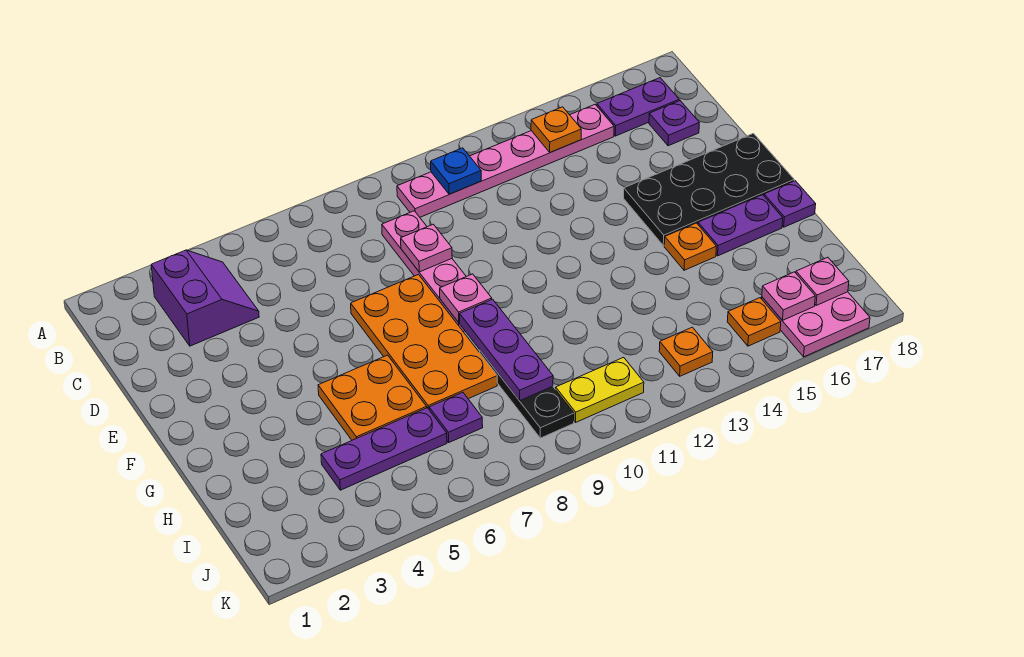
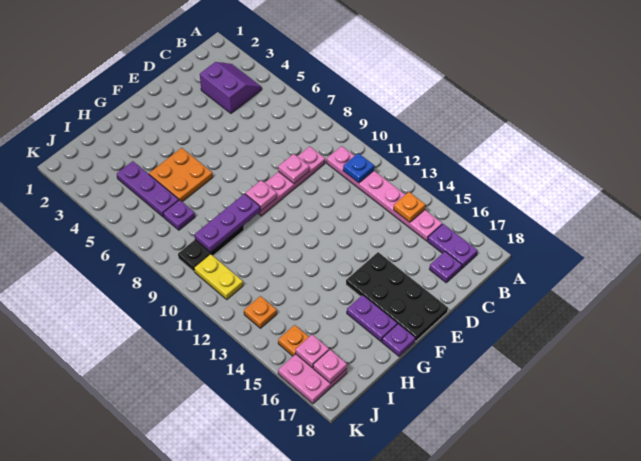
purple 2x2 slope [151,250,259,346] -> purple 2x2 slope turned to [200,62,262,113]
orange 2x4 plate [351,275,497,409] -> none
orange 1x1 plate [664,223,716,270] -> none

